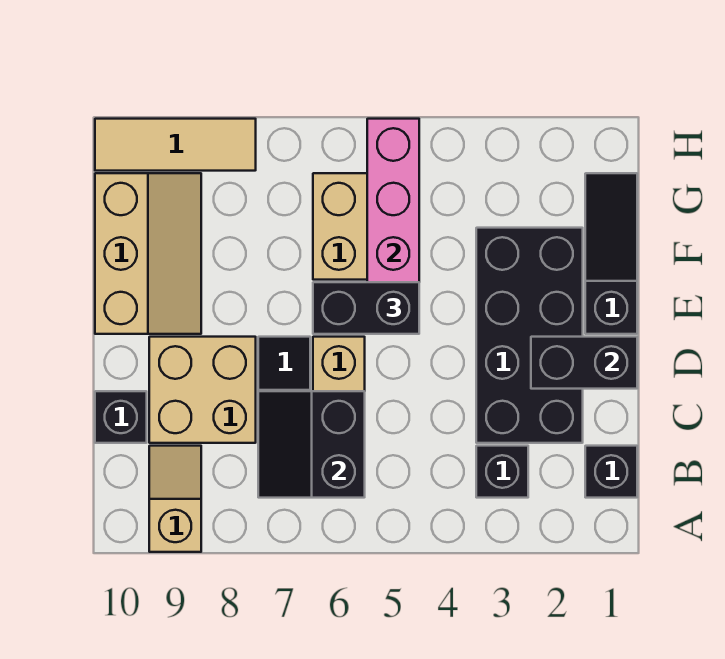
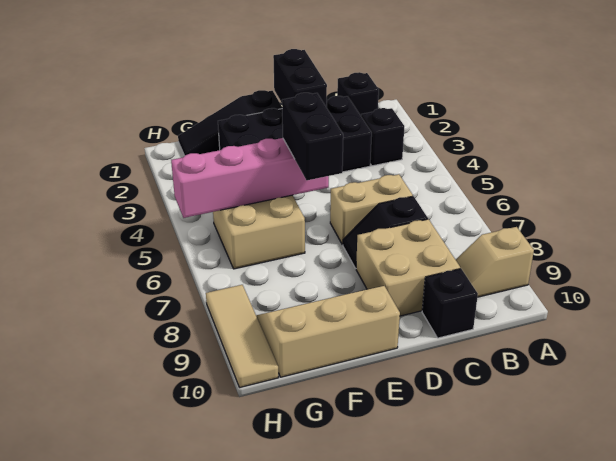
black 2x2 slope [258,391,365,498] -> none

